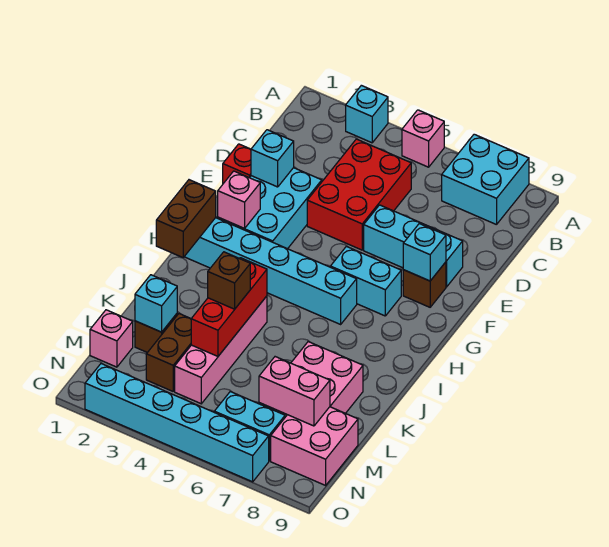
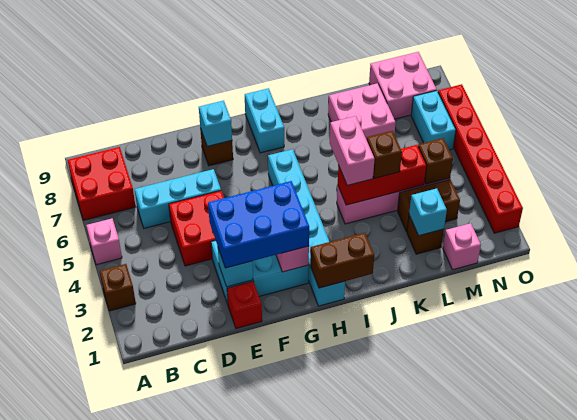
cyan 1x1 brick [346,85,388,143] -> brown 1x1 brick [100,264,136,311]
cyan 2x2 brick [442,134,529,225] -> red 2x2 brick [68,147,136,220]
red 2x3 brick [307,139,411,250] -> red 2x2 brick [169,191,224,266]
none -> blue 2x3 brick [208,181,309,268]
cyan 1x3 brick [364,205,463,287] -> cyan 1x3 brick turned to [135,169,221,228]
cyan 1x2 brick [330,246,401,316] -> cyan 1x2 brick moved to [245,88,284,153]
none -> brown 1x1 brick [418,138,453,184]
pink 1x2 brick [259,357,330,426] -> pink 1x2 brick moved to [330,116,374,185]
cyan 1x6 brick [85,364,269,482] -> red 1x6 brick [438,84,523,233]

